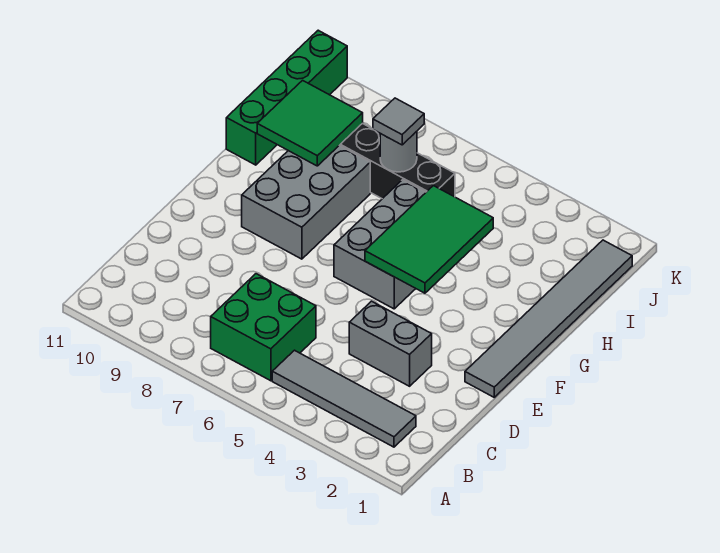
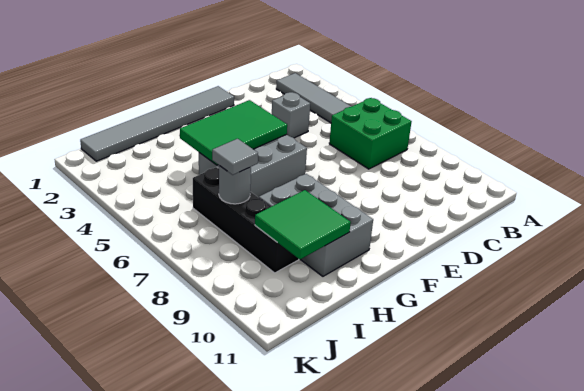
grey 1x2 brick [349,301,432,386] -> grey 1x1 brick [272,92,310,138]
grey 2x3 brick [242,145,370,259] -> grey 2x3 brick turned to [259,174,373,276]
green 1x4 brick [226,30,347,165] -> none

